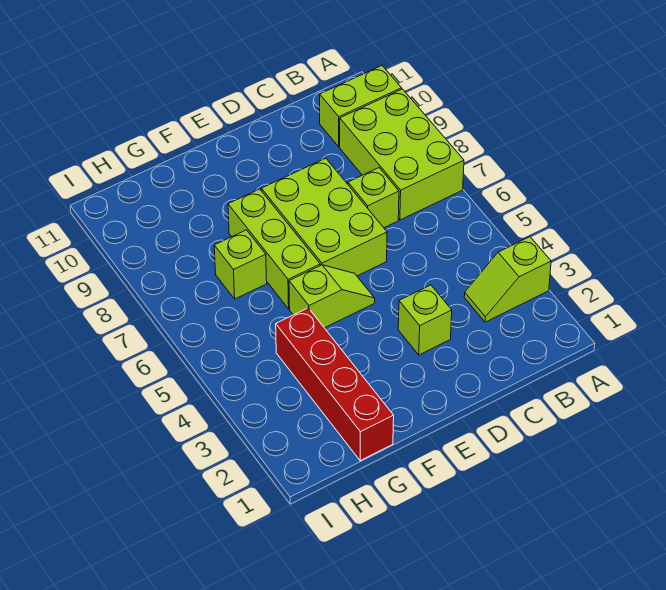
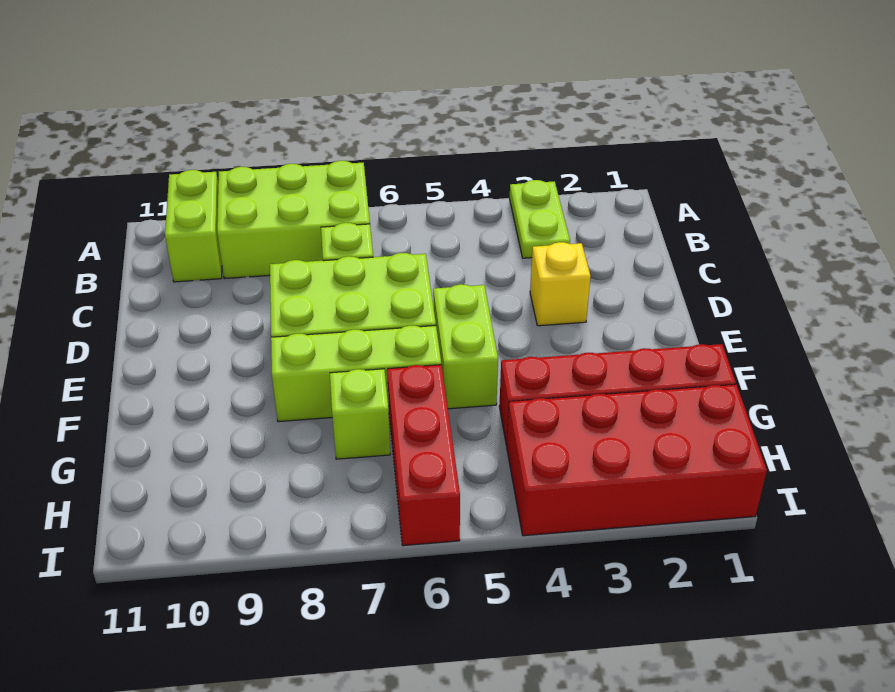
lime 1x2 slope [464,237,551,322] -> lime 1x2 plate [510,180,570,258]
lime 1x1 brick [398,285,452,355] -> yellow 1x1 brick [530,242,591,326]
lime 1x2 slope [289,265,375,328] -> lime 1x2 brick [433,284,498,409]
none -> red 1x3 brick [387,365,460,546]
none -> red 2x4 brick [507,384,767,536]

